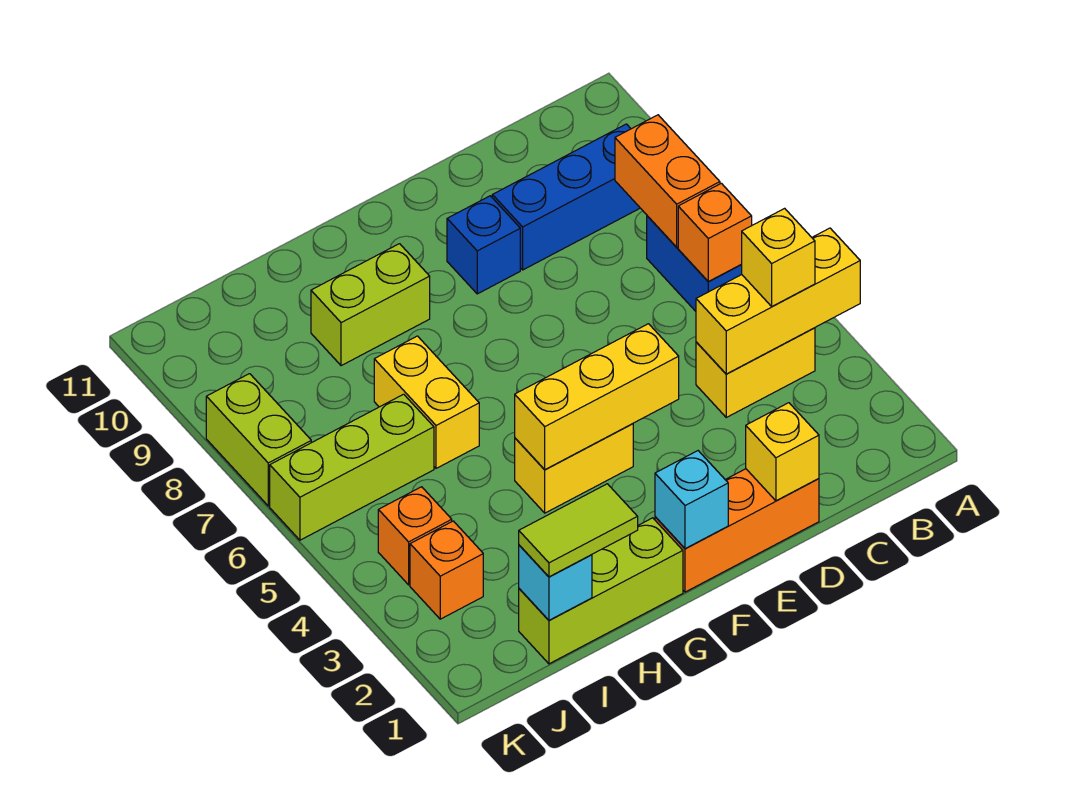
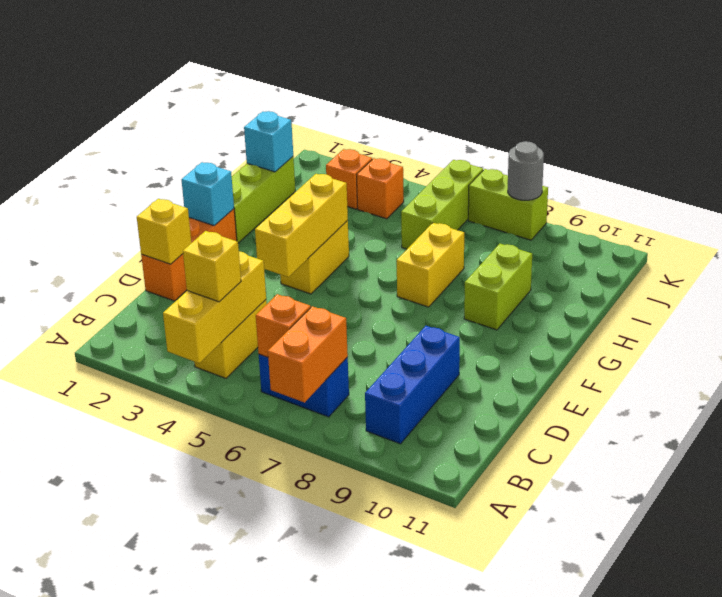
orange 1x2 brick [615,115,720,247] -> orange 1x2 brick turned to [268,306,348,403]
blue 1x1 brick [447,196,520,294] -> none
lime 1x2 tile [519,484,638,577] -> none
yellow 1x2 brick [374,336,479,468] -> yellow 1x2 brick turned to [397,223,464,307]
none -> grey 1x1 round brick [508,141,544,200]

